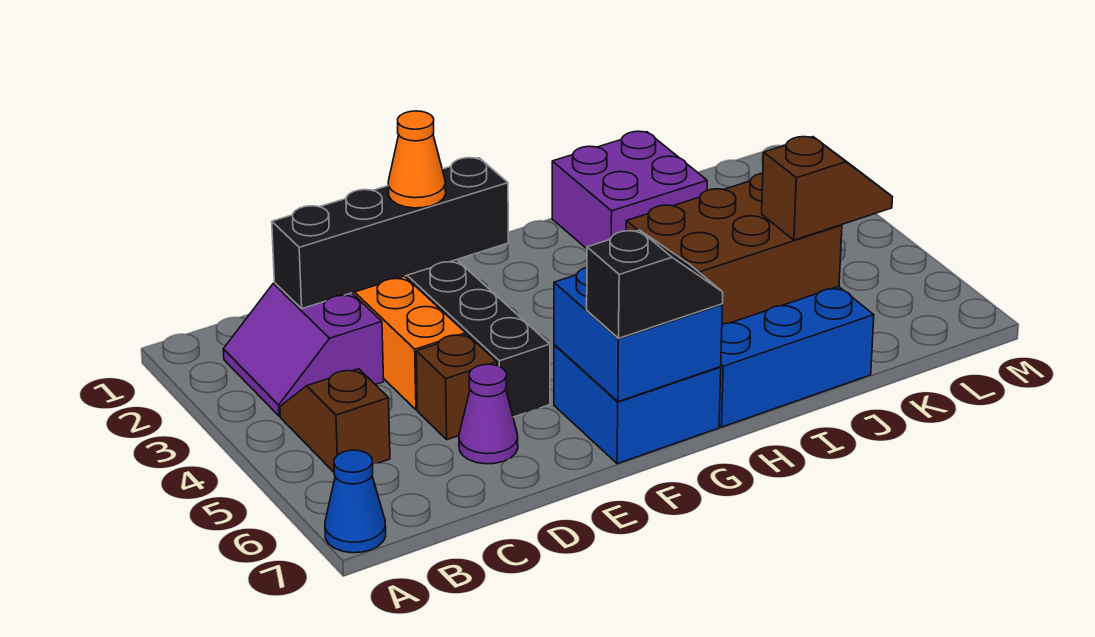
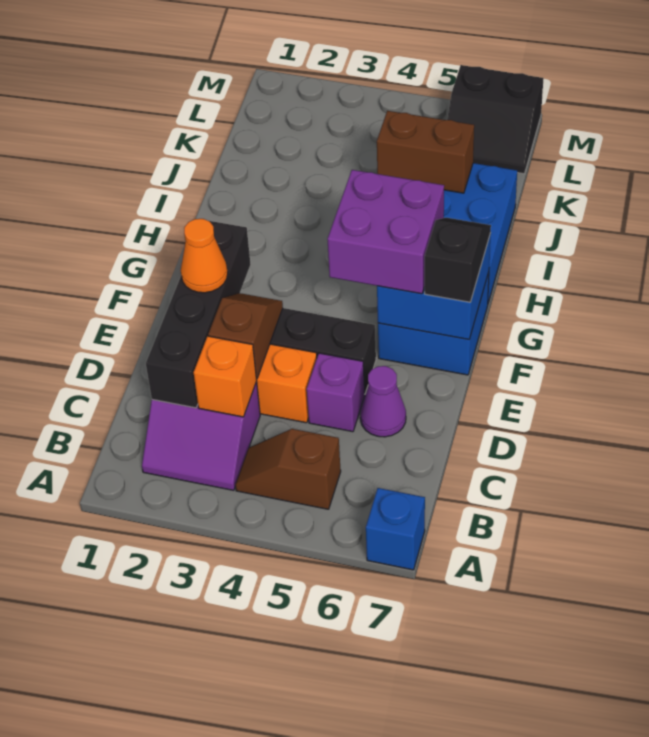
blue 1x1 cone [325,450,386,553] -> blue 1x1 brick [366,488,425,570]
none -> orange 1x1 brick [194,336,257,417]
brown 1x1 brick [416,334,497,440] -> purple 1x1 brick [307,353,365,432]
brown 2x3 brick [626,173,842,324] -> brown 1x2 brick [377,111,474,193]
purple 2x2 brick [552,131,707,249] -> purple 2x2 brick moved to [328,170,444,294]
brown 1x2 slope [762,137,892,240] -> brown 1x2 slope moved to [208,293,283,379]
none -> black 2x2 slope [447,65,543,174]

